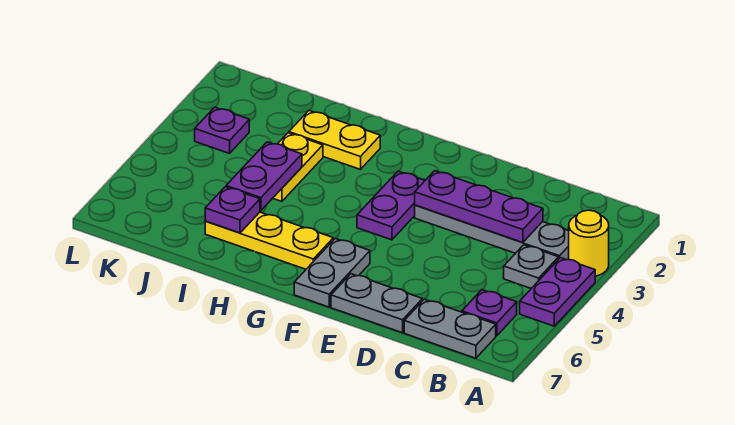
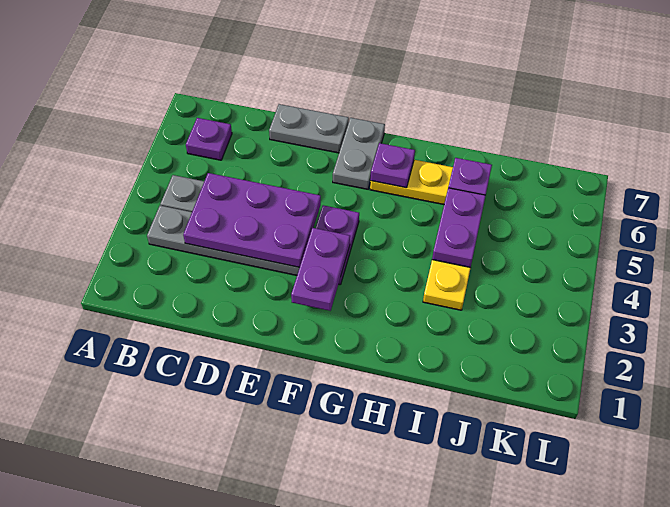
yellow 1x1 round brick [569,210,609,276] -> none
purple 1x2 plate [520,258,595,326] -> purple 1x2 plate moved to [291,228,350,311]
grey 1x2 plate [404,299,496,358] -> none
purple 1x3 plate [415,171,543,242] -> purple 2x3 plate [183,173,321,267]
yellow 1x2 plate [289,111,380,169] -> none
purple 1x1 plate [195,107,249,153] -> purple 1x1 plate moved to [370,143,415,188]

